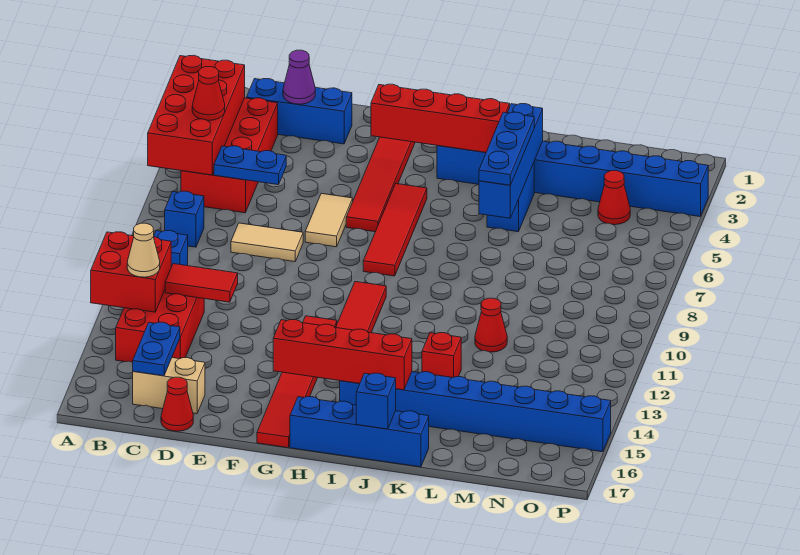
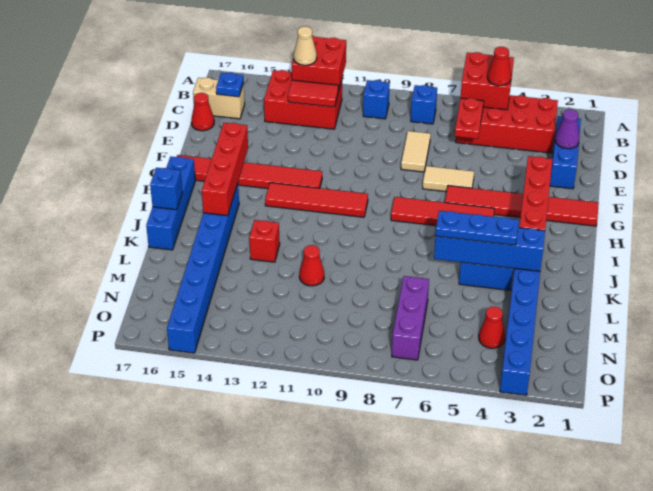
red 2x4 brick [148,55,245,175] -> red 2x2 brick [461,52,514,110]
blue 1x2 plate [214,146,286,185] -> red 1x2 plate [455,98,484,139]
red 1x2 tile [165,264,238,302] -> red 1x2 tile turned to [288,80,338,107]
blue 1x2 plate [133,322,180,376] -> blue 1x1 plate [216,72,244,97]
tan 1x2 brick [133,358,205,414] -> tan 1x2 brick turned to [193,77,245,119]
none -> purple 1x3 brick [392,276,429,360]

